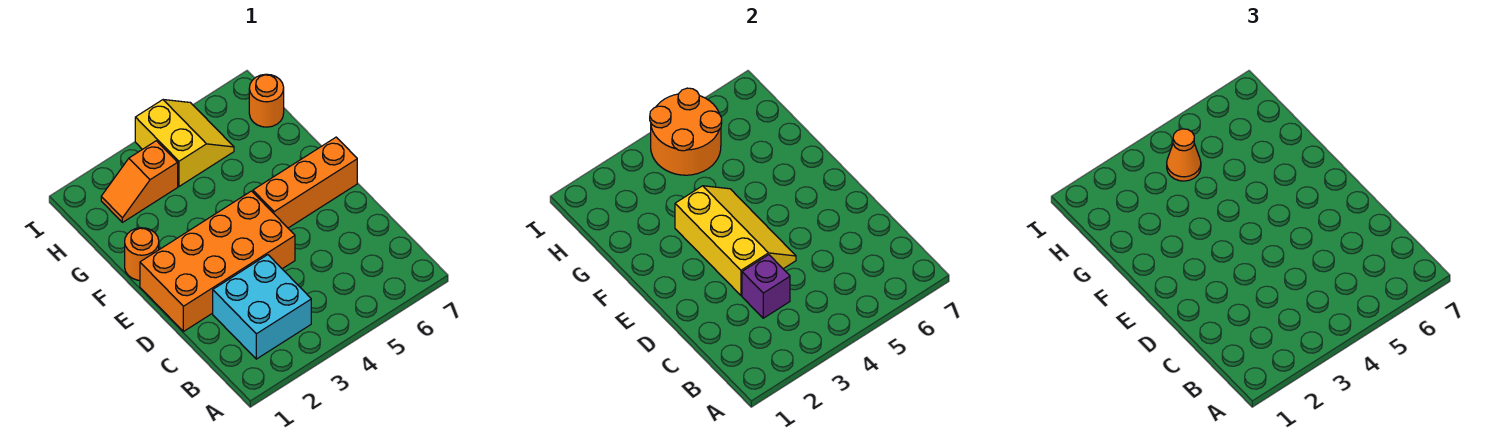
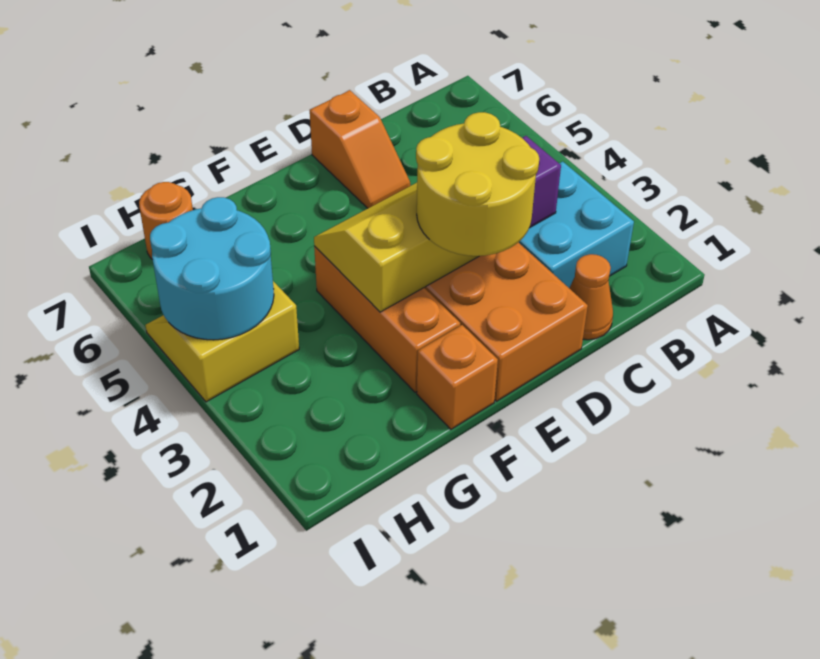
none -> yellow 2x2 round brick [416,112,539,256]
orange 1x3 brick [253,137,357,228] -> orange 1x3 brick moved to [314,246,460,392]
orange 1x1 round brick [125,228,159,280] -> orange 1x1 brick [417,325,498,429]
orange 1x2 slope [101,141,178,222] -> orange 1x2 slope moved to [310,90,410,208]
orange 2x2 round brick [650,88,722,175] -> cyan 2x2 round brick [150,197,274,340]
orange 1x1 cone [1167,129,1201,181] -> orange 1x1 cone moved to [569,254,613,340]

